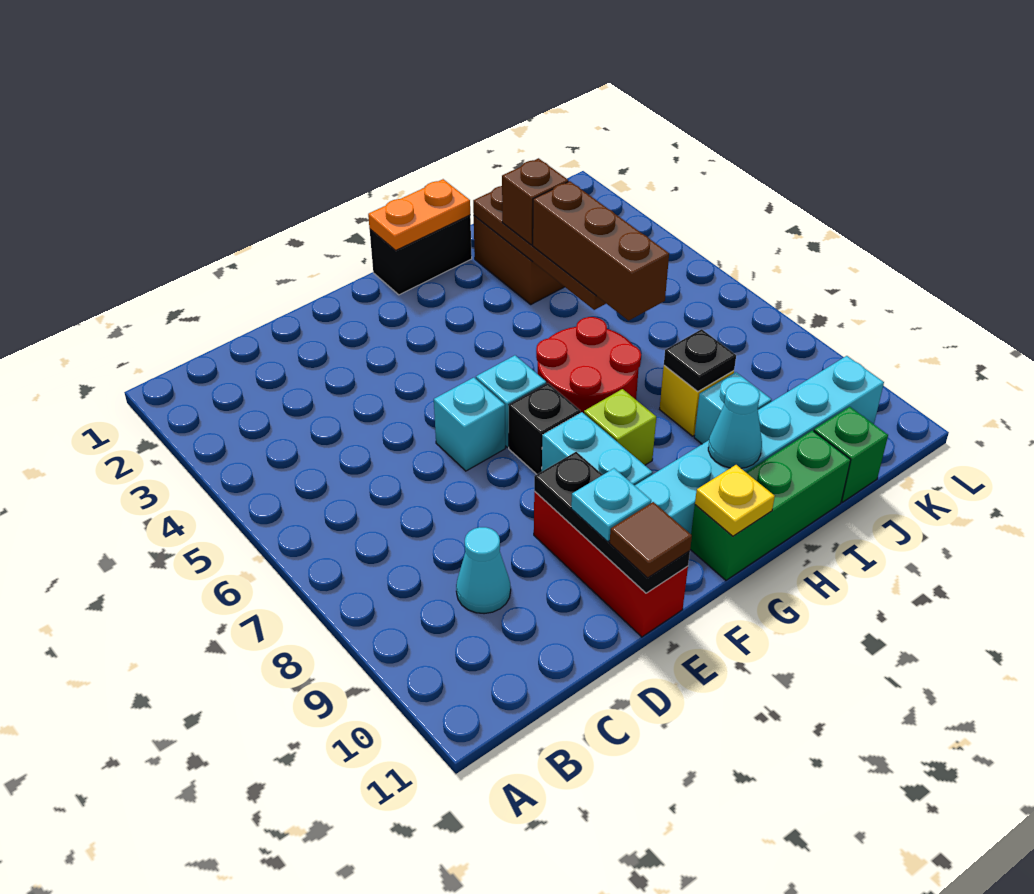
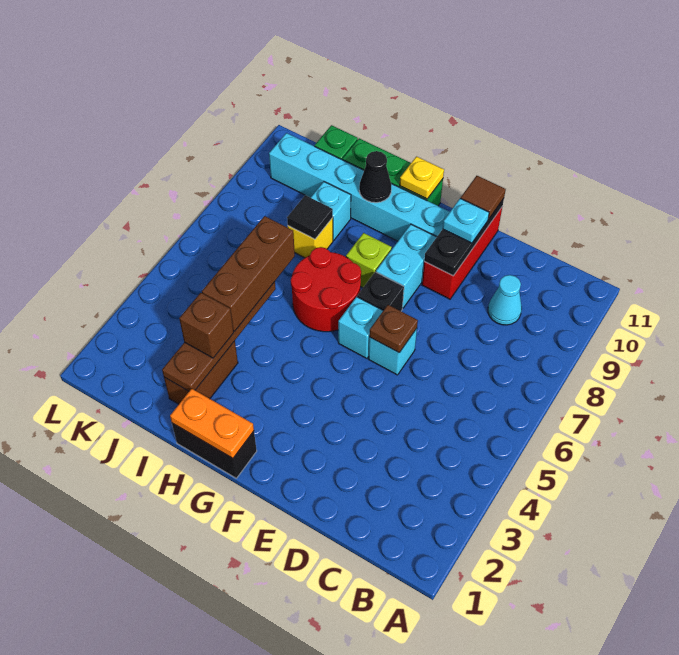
none -> brown 1x1 plate [369,305,418,353]
cyan 1x1 cone [708,382,762,468] -> black 1x1 cone [359,151,391,203]
black 1x1 plate [664,329,736,391] -> black 1x1 tile [287,195,333,239]

